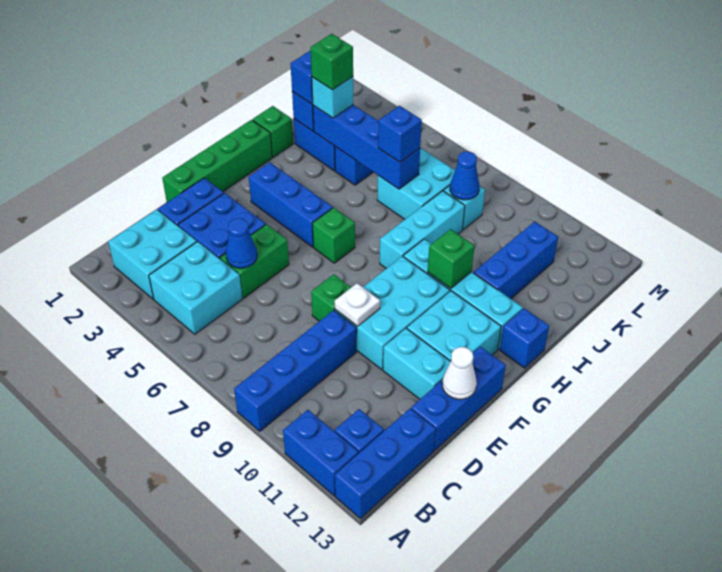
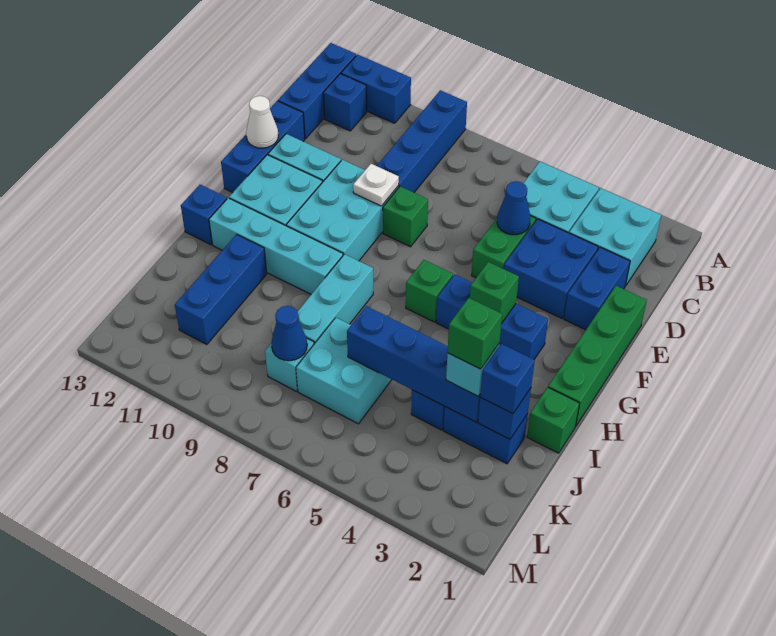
green 1x1 brick [428,229,474,288] -> green 1x1 brick moved to [470,262,519,322]
blue 1x1 brick [378,106,422,162] -> none

